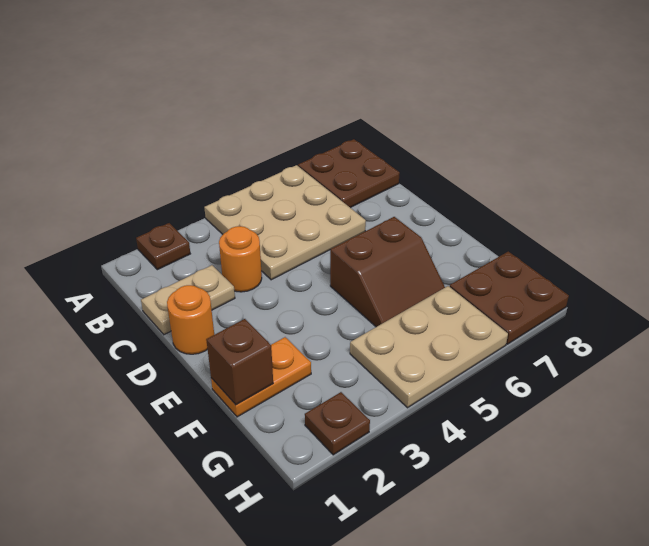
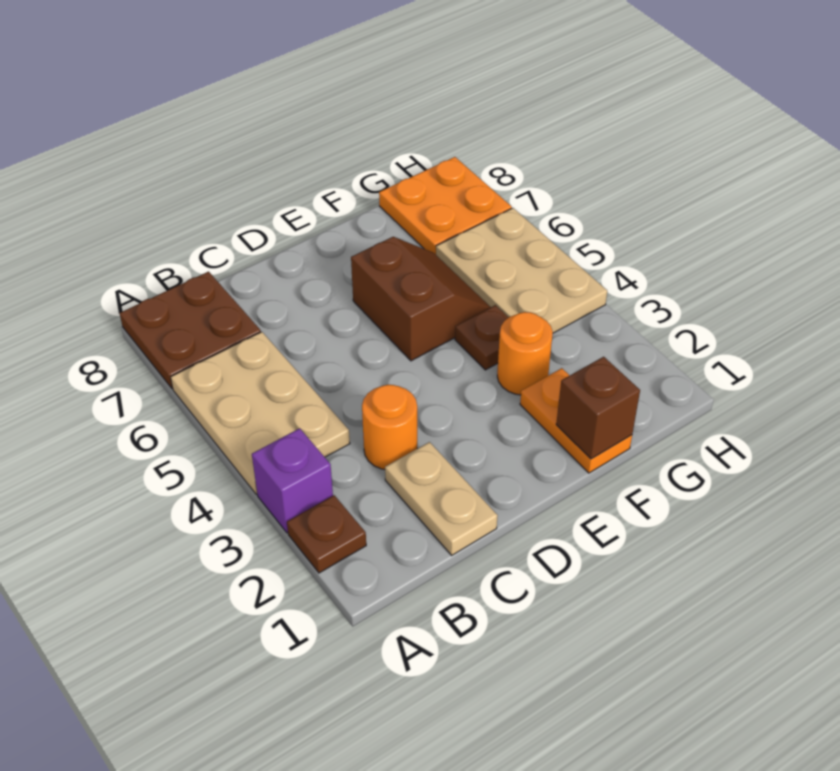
none -> purple 1x1 brick [252,428,333,533]
tan 3x3 plate [204,165,366,280] -> tan 2x3 plate [171,332,350,494]
orange 1x1 round brick [167,285,214,354] -> orange 1x1 round brick moved to [497,312,553,395]
brown 2x2 plate [450,251,569,344] -> orange 2x2 plate [379,157,512,254]
brown 1x1 plate [305,392,370,455] -> brown 1x1 plate moved to [455,305,509,370]

